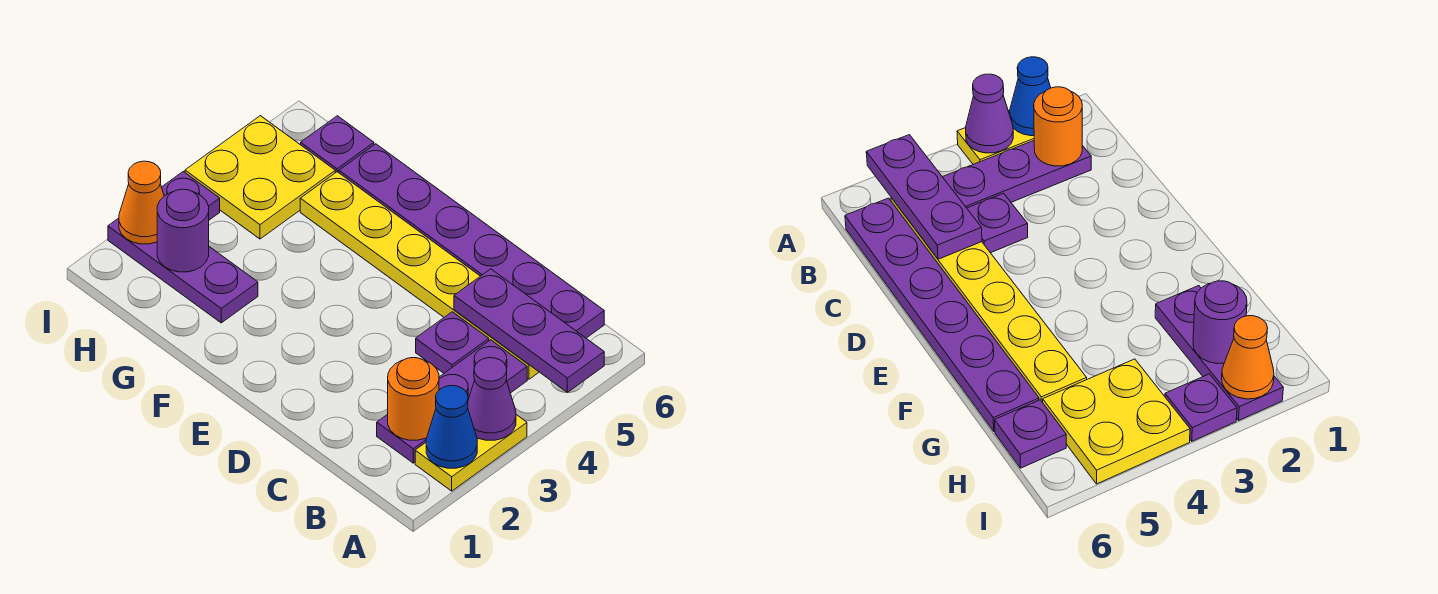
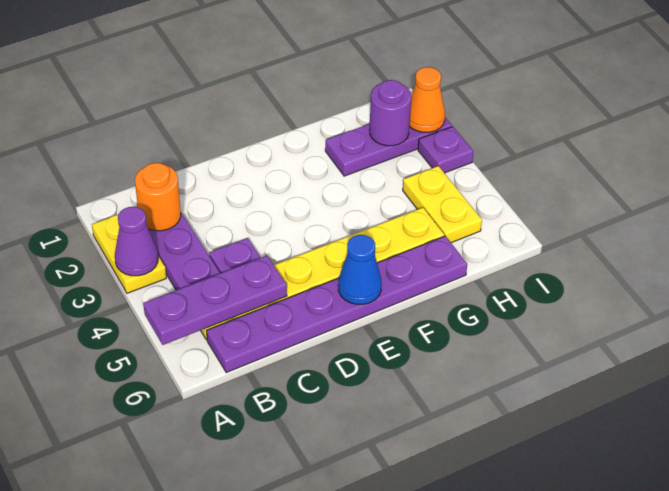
blue 1x1 cone [426,386,477,468] -> blue 1x1 cone moved to [338,235,382,304]
yellow 2x2 plate [185,116,335,239] -> yellow 1x2 plate [403,166,482,243]
purple 1x1 plate [301,116,374,173] -> none

